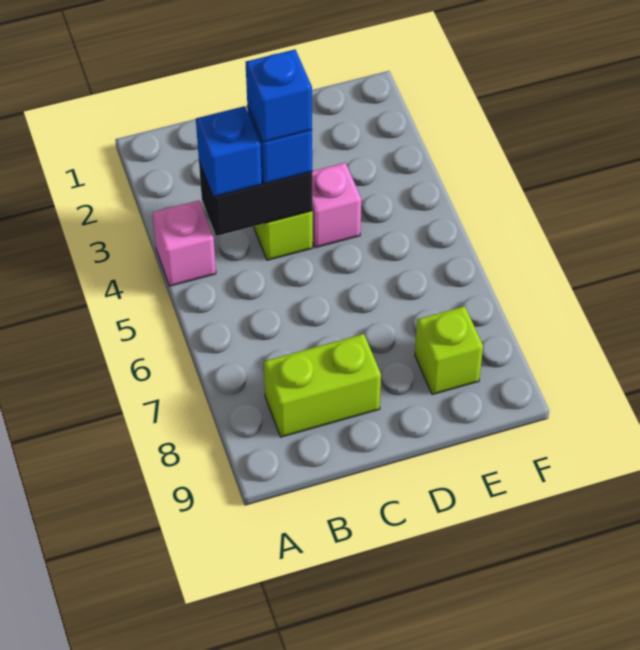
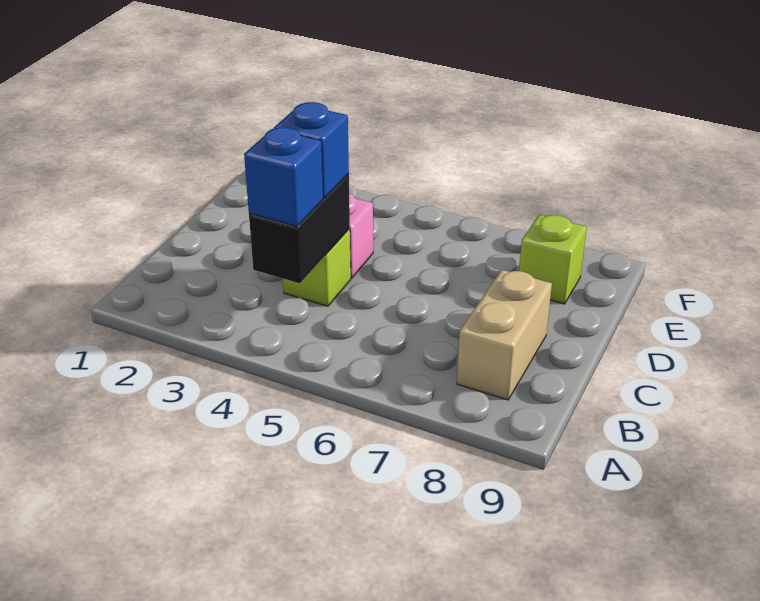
pink 1x1 brick [152,200,216,286] -> none
lime 1x2 brick [264,334,381,437] -> tan 1x2 brick [457,270,552,400]
blue 1x1 brick [246,50,312,142] -> none

